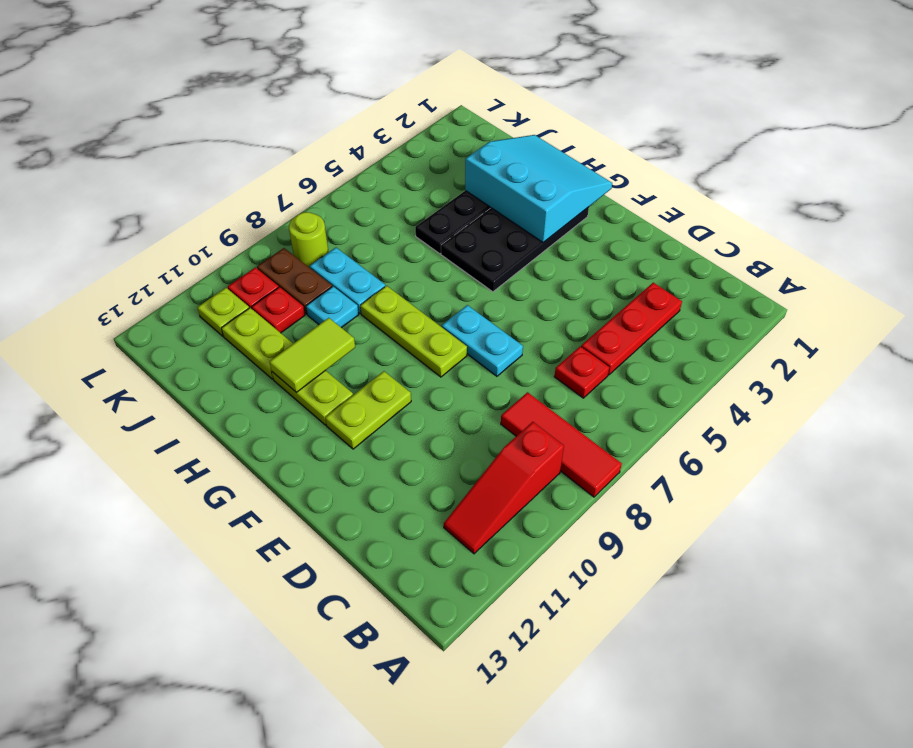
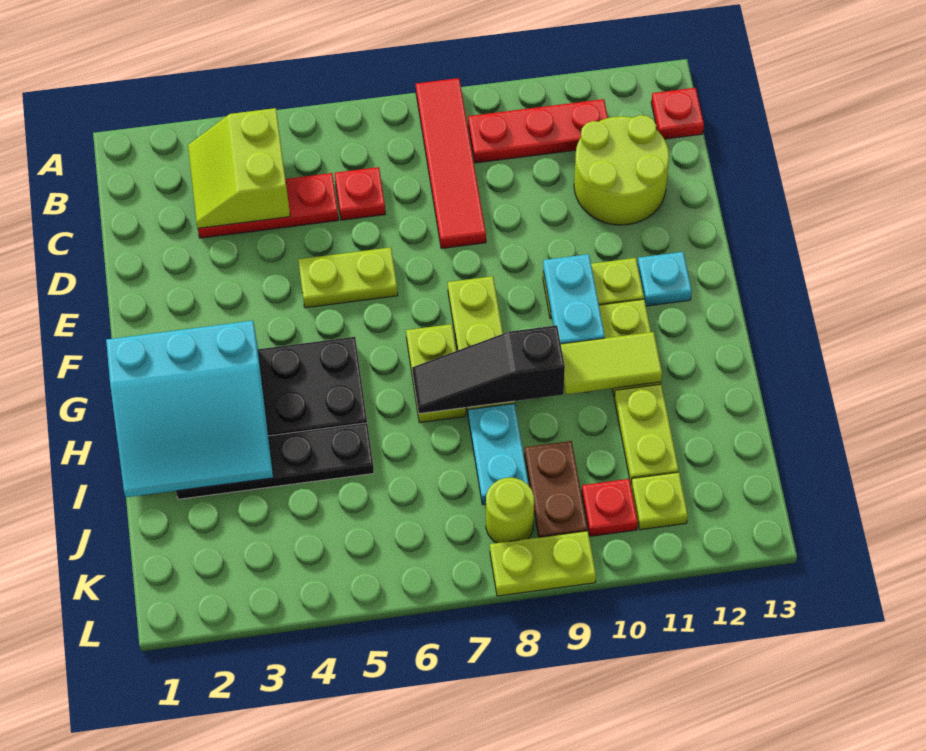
red 1x3 tile [501,392,622,497] -> red 1x4 tile [416,78,486,249]
none -> lime 2x2 slope [188,108,290,228]
red 1x3 slope [444,422,564,554] -> red 1x3 plate [468,99,608,163]
none -> lime 2x2 round brick [574,115,669,225]
none -> lime 1x2 plate [298,247,398,308]
cyan 1x2 plate [442,305,523,376] -> cyan 1x2 plate moved to [543,254,605,344]
cyan 3x3 slope [465,135,612,242] -> cyan 3x3 slope turned to [106,321,273,497]
none -> lime 1x2 plate [406,324,466,423]
none -> black 1x3 slope [412,325,565,414]
cyan 1x1 plate [306,287,359,328] -> cyan 1x1 plate moved to [638,252,692,306]
red 1x1 plate [252,287,305,333] -> red 1x1 plate moved to [651,88,704,139]
none -> lime 1x2 plate [490,531,596,596]

